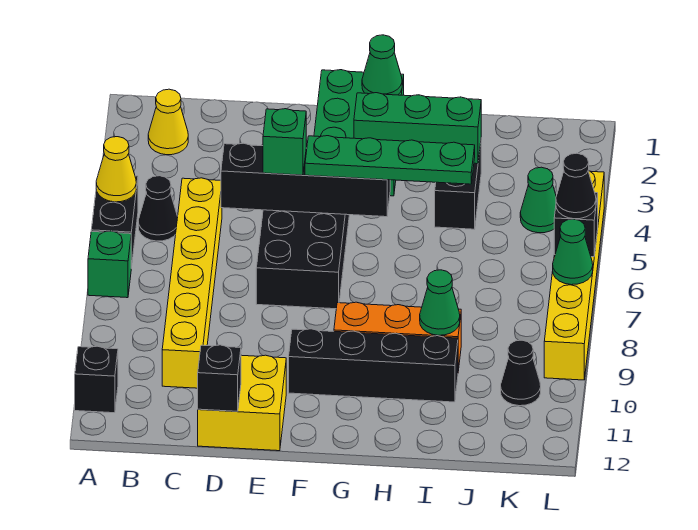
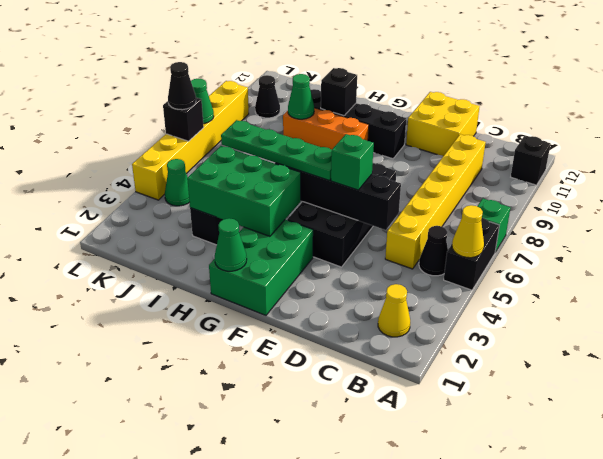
black 1x1 brick [198,345,241,411] -> black 1x1 brick moved to [321,68,357,116]
green 1x3 brick [354,93,481,164] -> green 2x3 brick [187,146,301,236]

